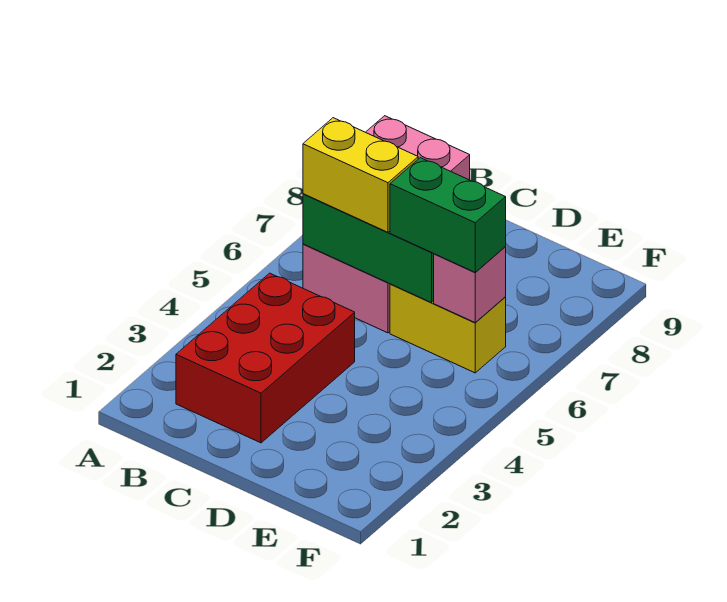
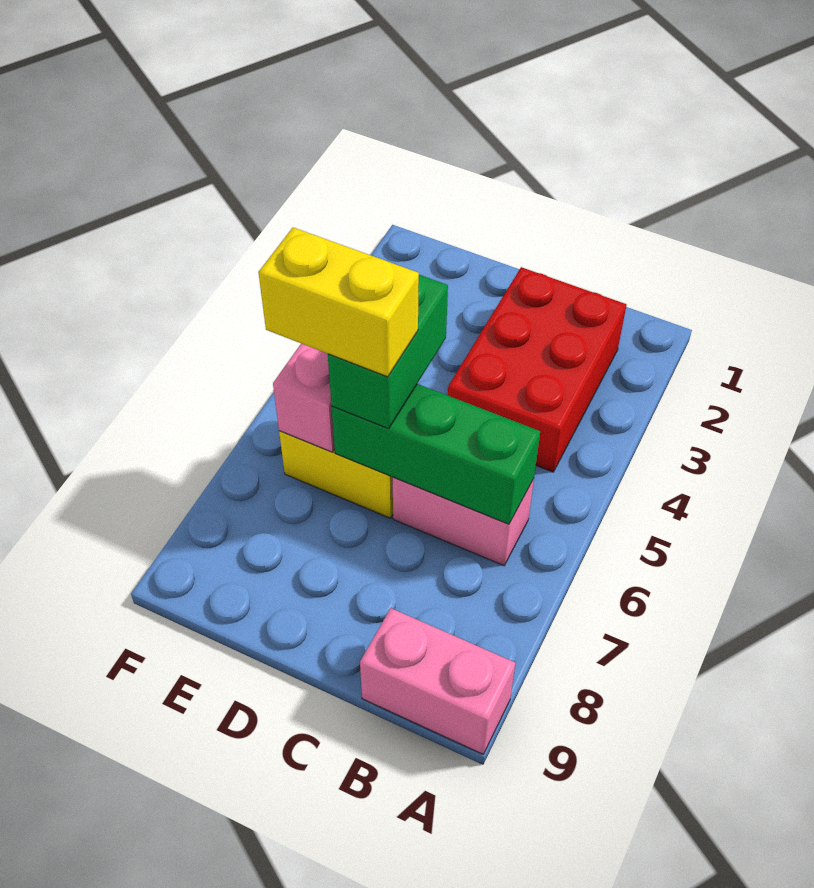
yellow 1x2 brick [303,118,418,232] -> yellow 1x2 brick moved to [258,227,419,377]
green 1x2 brick [390,158,506,272] -> green 1x2 brick turned to [328,275,448,429]

